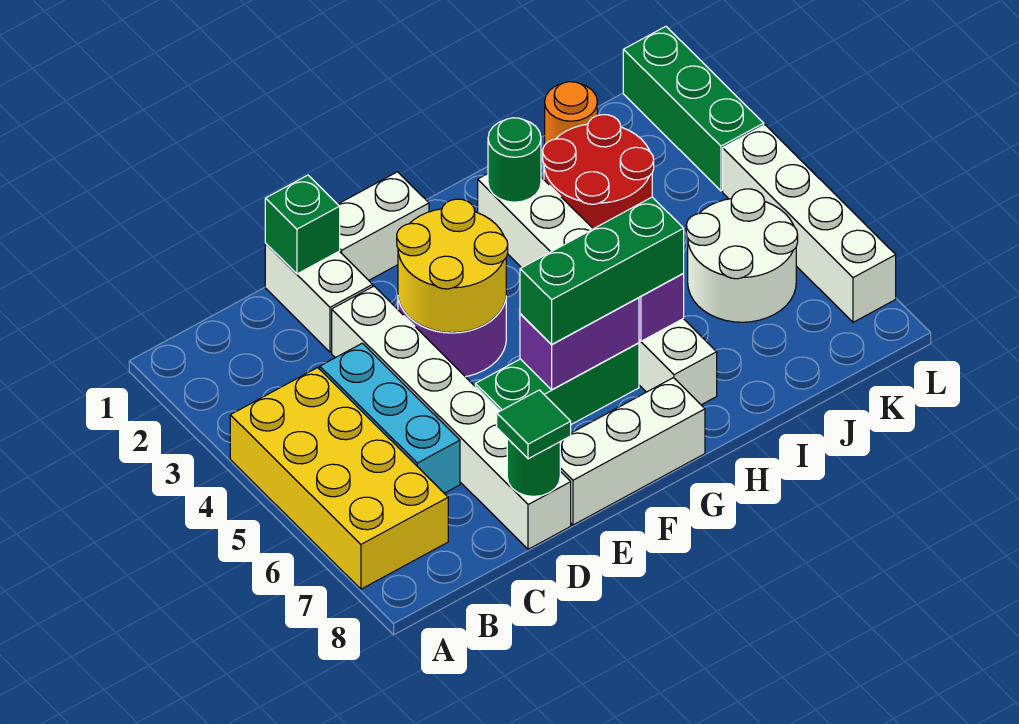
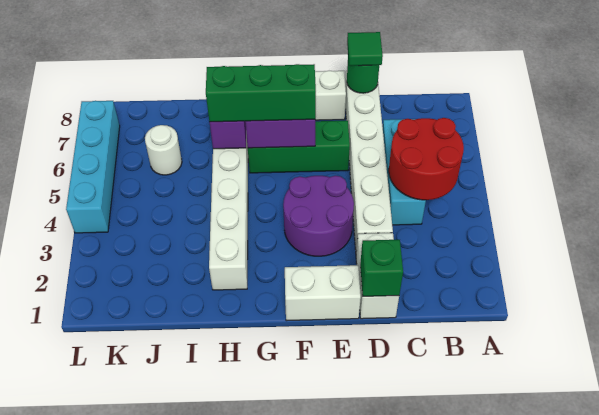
yellow 2x4 brick [230,368,448,589] -> none
yellow 2x2 round brick [397,199,508,333] -> none
green 1x1 round brick [488,118,541,202] -> none
red 2x2 round brick [543,115,654,229] -> red 2x2 round brick moved to [389,118,464,200]
orange 1x1 round brick [545,82,597,144] -> none
white 2x2 round brick [686,189,798,322] -> white 1x1 round brick [145,125,182,175]
green 1x3 brick [623,26,764,191] -> none
white 1x4 brick [723,125,896,322] -> cyan 1x4 brick [66,101,120,233]

